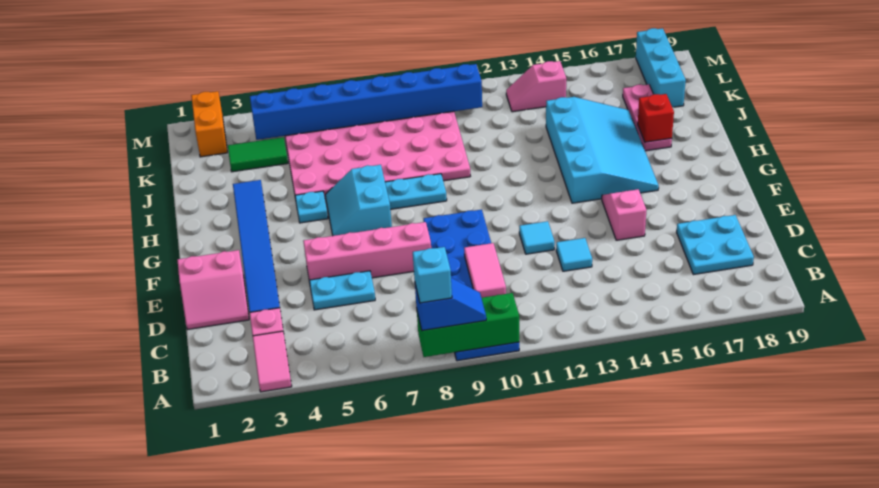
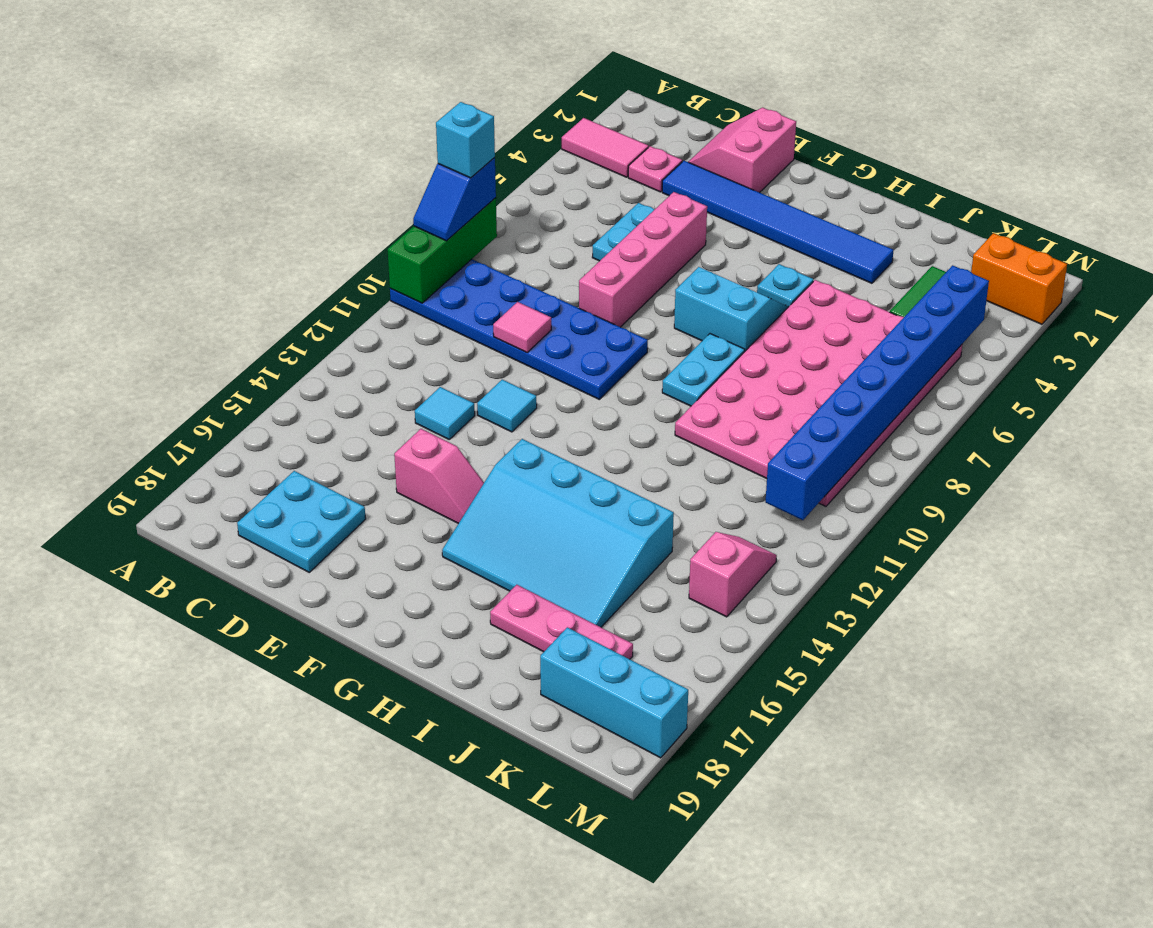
pink 1x2 tile [464,243,506,298] -> pink 1x1 tile [493,302,551,352]
red 1x1 brick [638,94,674,142] -> none

